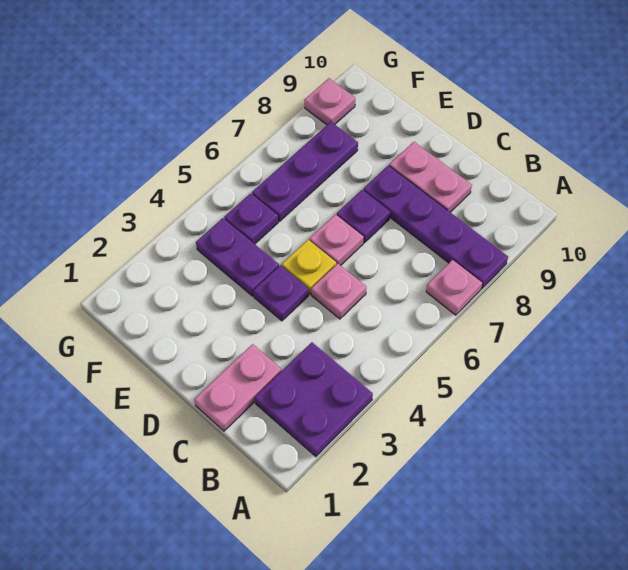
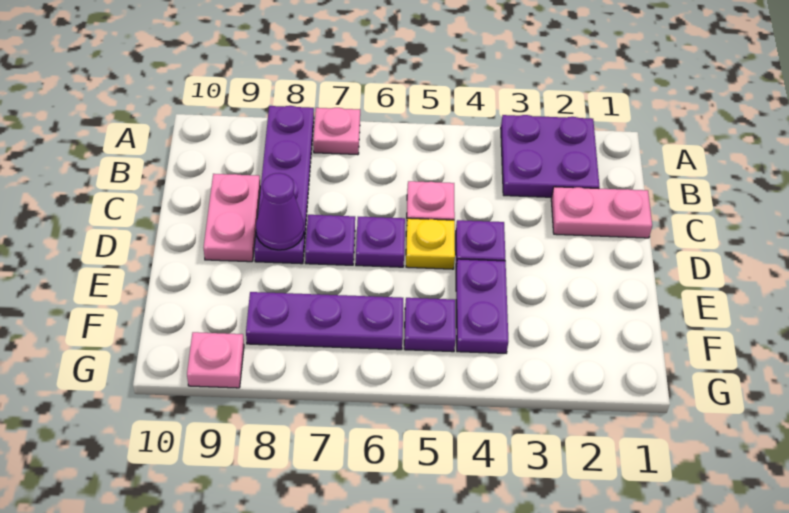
pink 1x1 plate [310,214,364,266] -> purple 1x1 plate [356,217,405,267]
none -> purple 1x1 cone [256,173,304,250]

